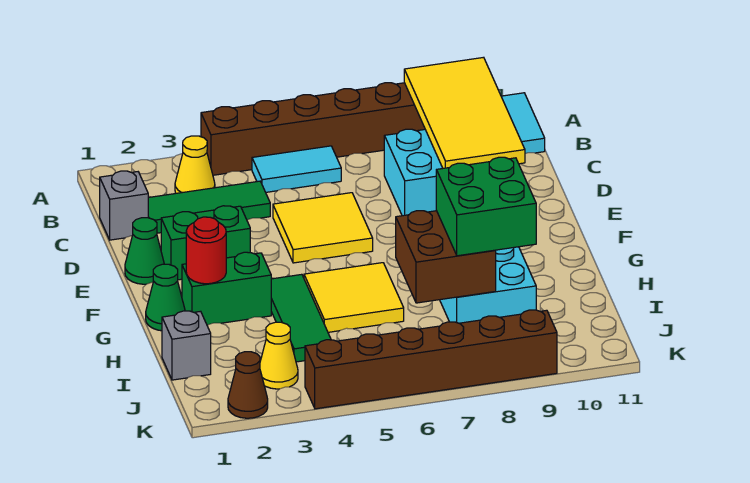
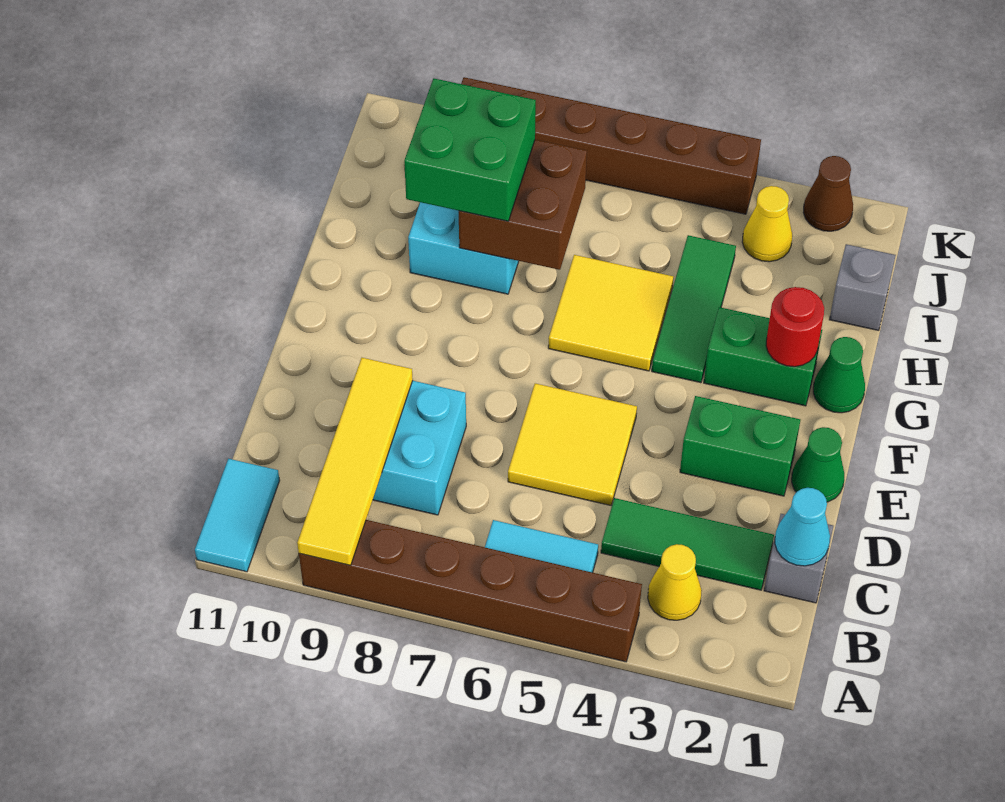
yellow 2x4 tile [404,57,525,168] -> yellow 1x4 tile [297,358,413,565]
none -> cyan 1x1 cone [775,488,830,566]

